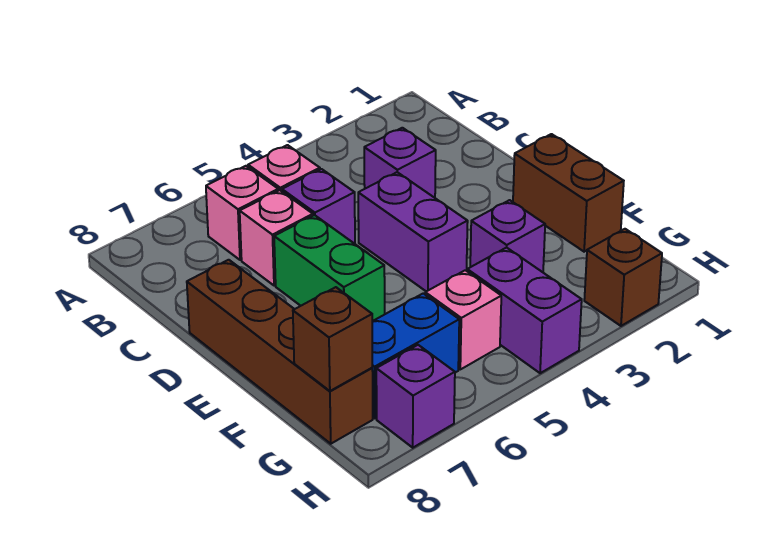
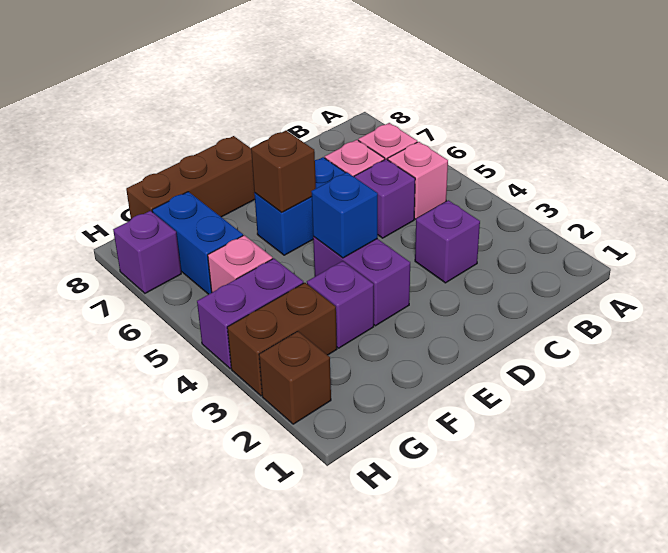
purple 1x2 brick [358,172,468,292] -> purple 1x2 brick turned to [313,237,410,326]
green 1x2 brick [274,215,385,321] -> blue 1x2 brick [254,157,346,255]
brown 1x4 brick [187,260,373,444] -> brown 1x3 brick [126,136,255,219]
brown 1x2 brick [513,134,624,252] -> brown 1x2 brick moved to [227,283,337,396]
none -> blue 1x1 brick [311,172,378,258]
brown 1x1 brick [293,287,372,391] -> brown 1x1 brick moved to [251,131,316,212]

